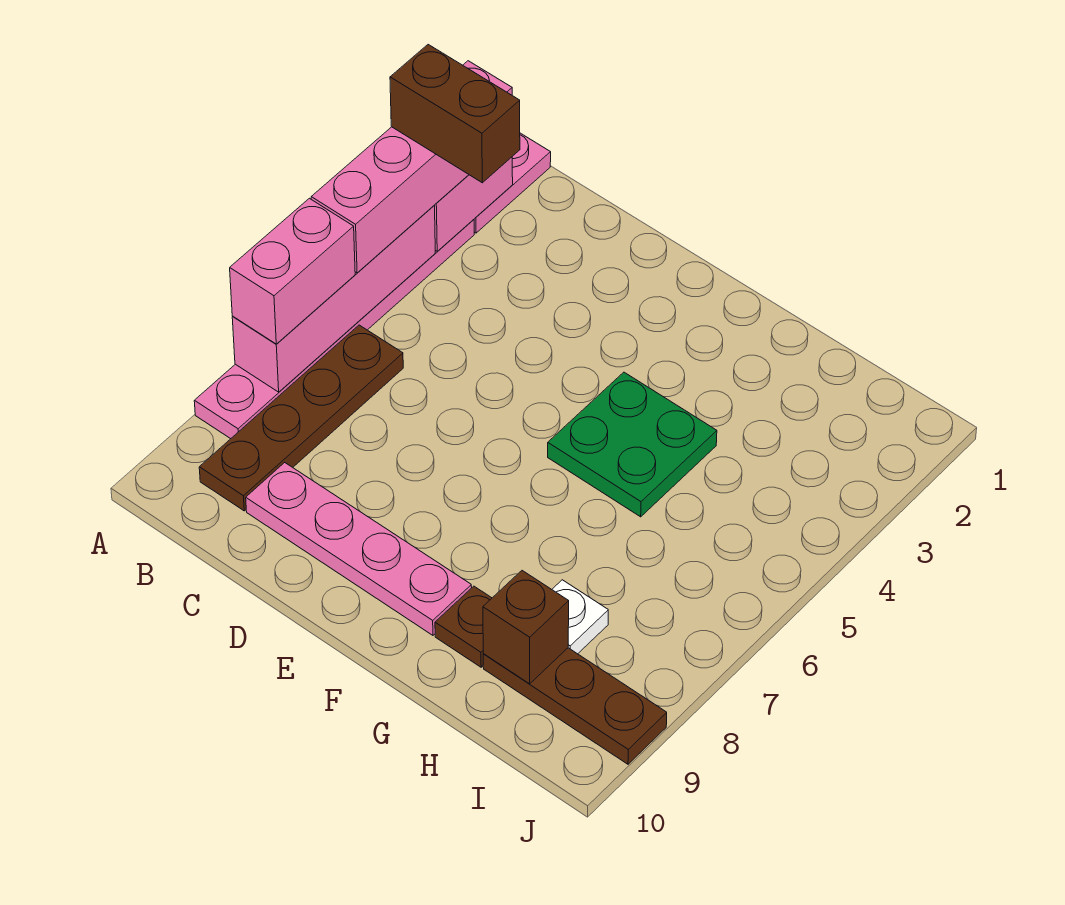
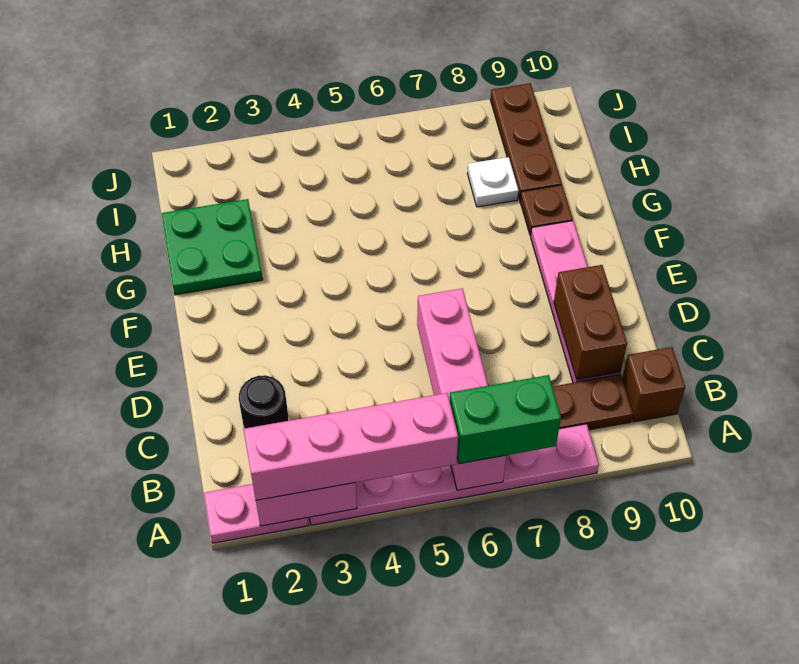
brown 1x2 brick [390,45,520,183] -> brown 1x2 brick moved to [554,265,627,380]
pink 1x4 brick [232,206,435,392] -> pink 1x4 brick turned to [417,288,506,490]
pink 1x2 brick [230,198,355,344] -> green 1x2 brick [450,375,561,464]
none -> black 1x1 round brick [239,375,289,429]
green 2x2 plate [548,372,717,517] -> green 2x2 plate moved to [162,199,263,295]
brown 1x1 brick [483,571,569,684] -> brown 1x1 brick moved to [622,347,685,422]

